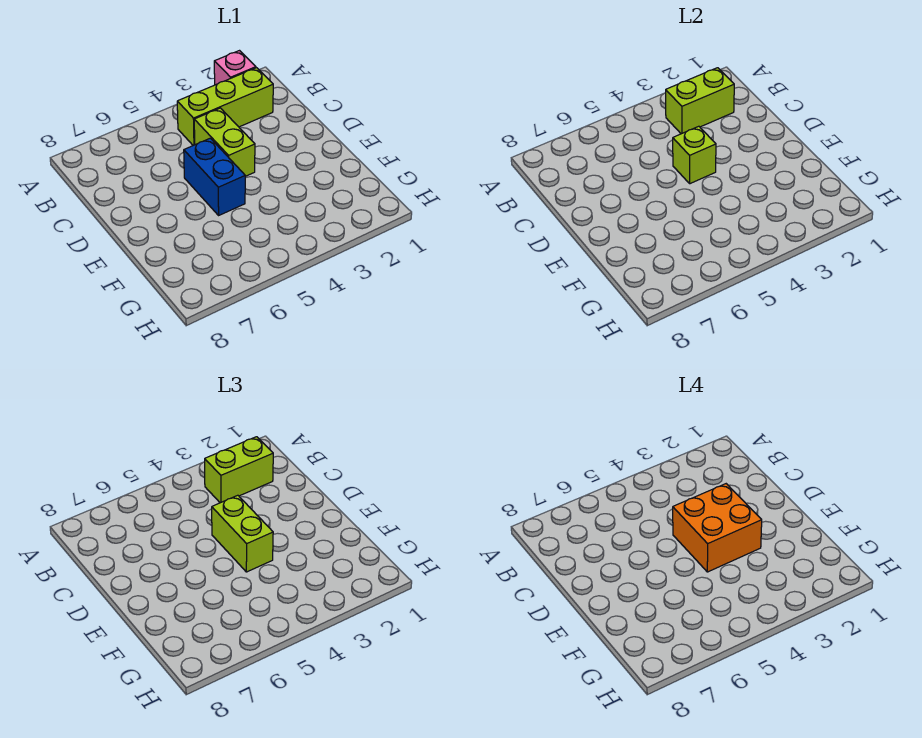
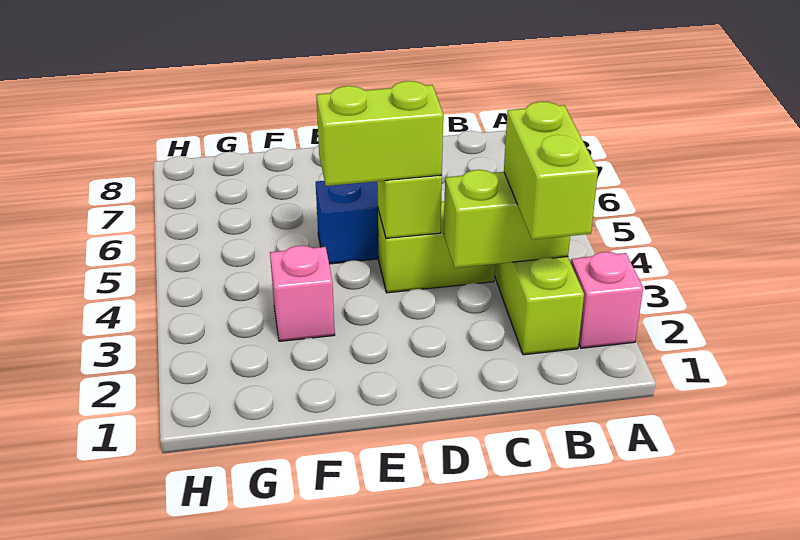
lime 1x2 brick [666,68,734,134] -> lime 1x2 brick turned to [444,170,570,268]
orange 2x2 brick [673,484,762,572] -> none
none -> pink 1x1 brick [270,245,335,341]

